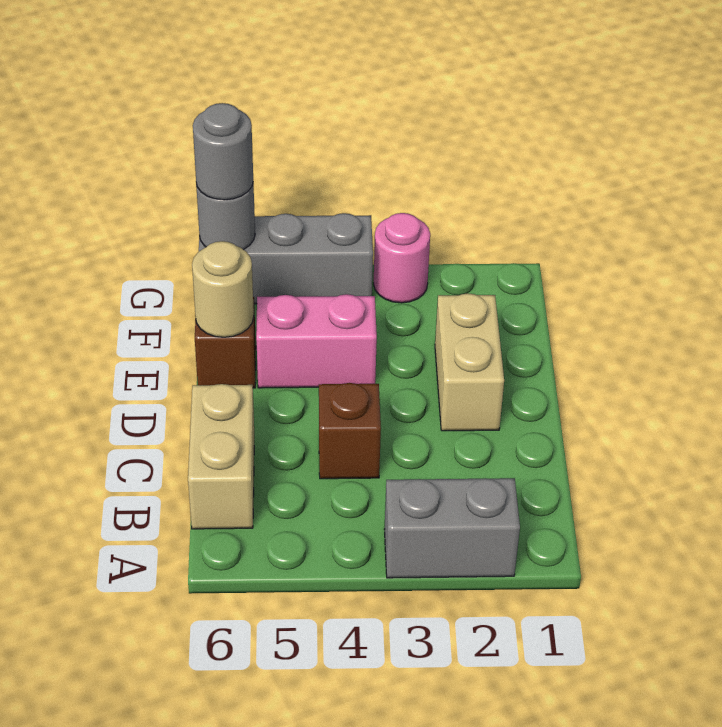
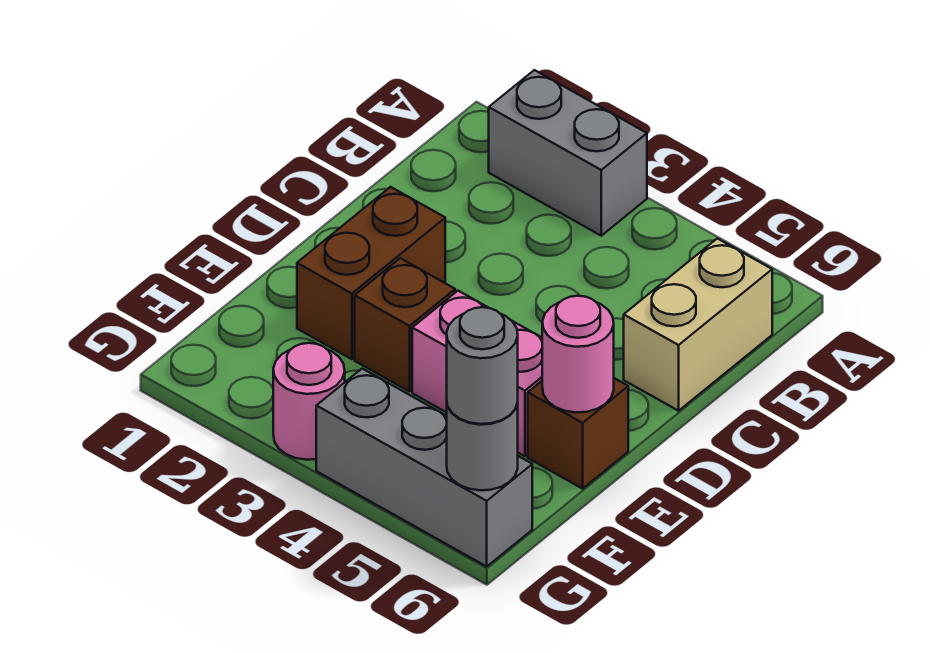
brown 1x1 brick [319,383,381,479] -> brown 1x1 brick moved to [355,258,455,392]
tan 1x2 brick [435,293,504,431] -> brown 1x2 brick [297,187,445,359]
tan 1x1 round brick [192,241,254,337] -> pink 1x1 round brick [542,296,614,412]

